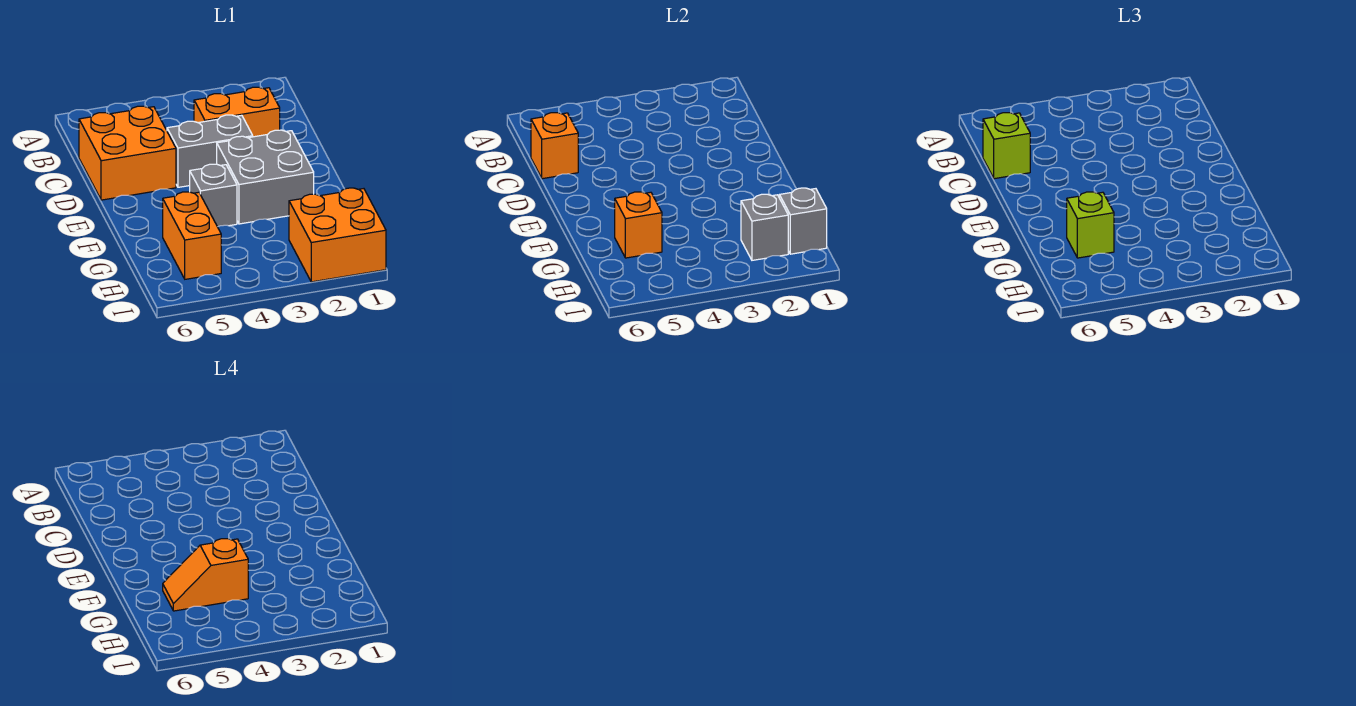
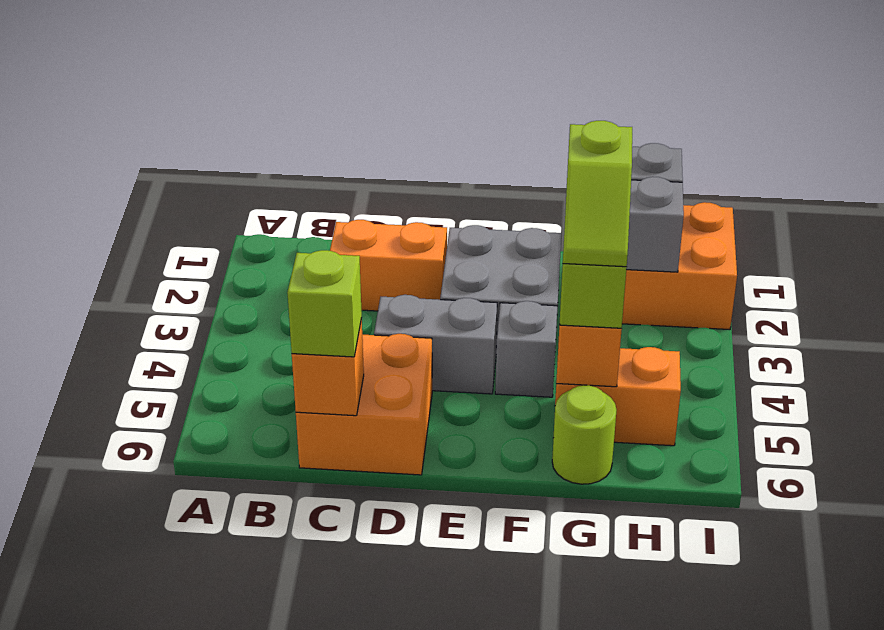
orange 1x2 brick [194,87,280,137] -> orange 1x2 brick turned to [330,220,447,311]
grey 1x2 brick [167,115,253,187] -> grey 1x2 brick turned to [374,295,497,394]
orange 1x2 slope [163,539,248,611] -> lime 1x2 slope [563,121,632,267]
none -> lime 1x1 round brick [552,385,616,484]

